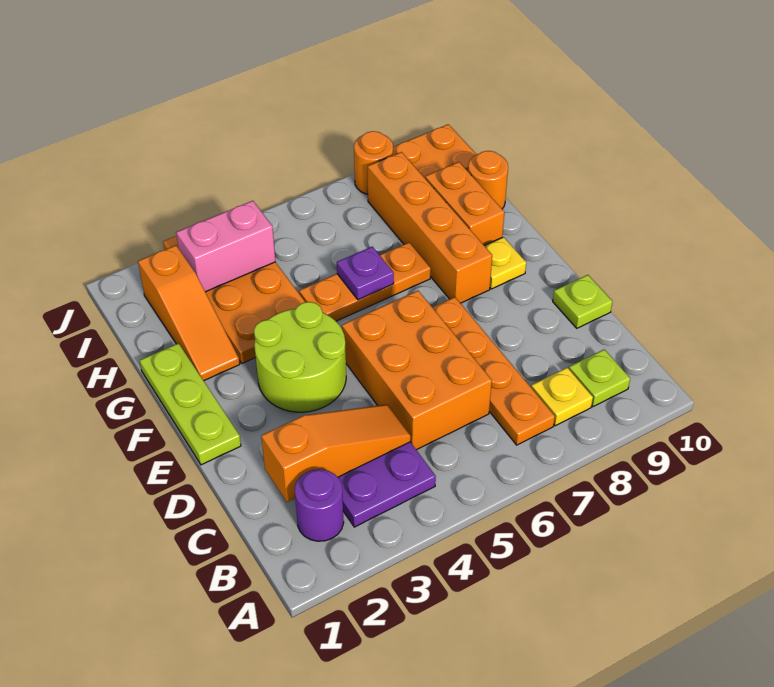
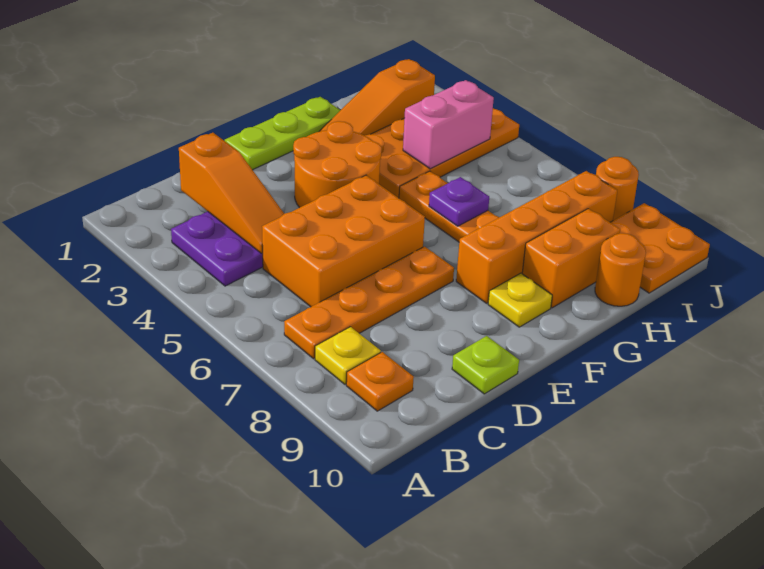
purple 1x1 round brick [295,469,344,541] -> none
lime 1x1 plate [569,349,630,407] -> orange 1x1 plate [346,352,414,411]
lime 2x2 round brick [254,302,346,412] -> orange 2x2 round brick [293,121,382,208]
pink 1x2 brick [176,201,276,292] -> pink 1x2 brick turned to [403,80,494,169]

